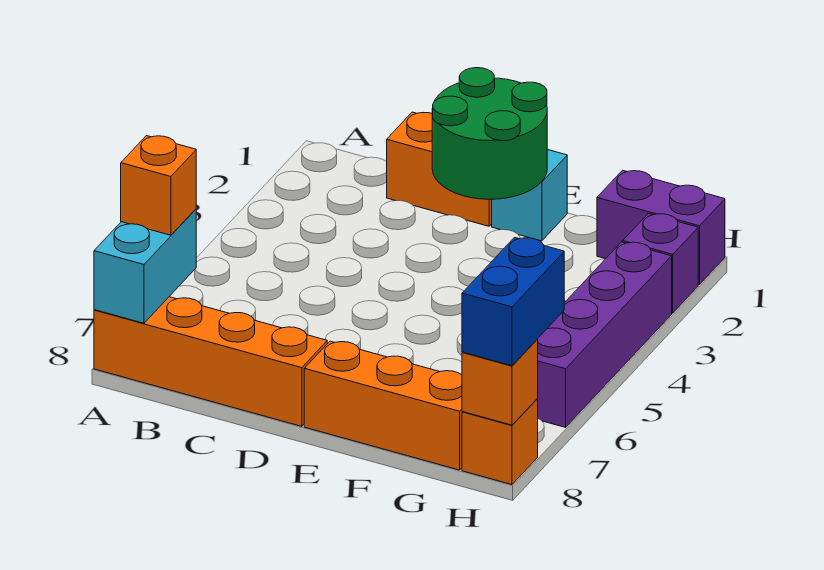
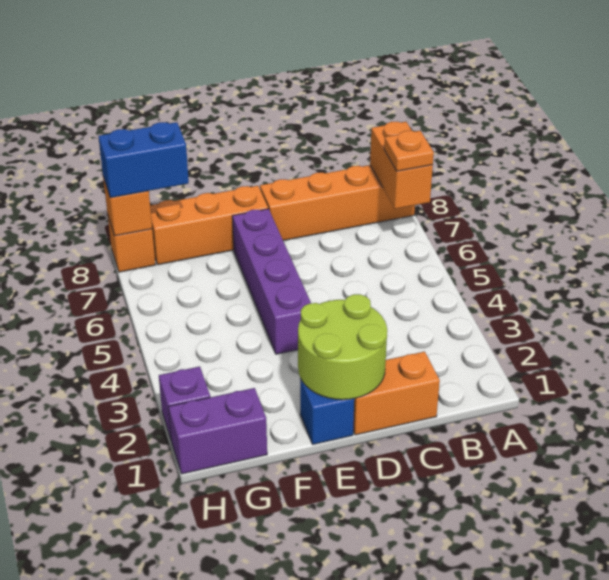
cyan 1x2 brick [94,209,196,323] -> orange 1x2 brick [370,122,433,209]
orange 1x1 brick [121,136,196,235] -> orange 1x1 plate [384,131,434,171]
green 2x2 round brick [432,68,547,199] -> lime 2x2 round brick [298,294,387,400]
cyan 1x1 brick [492,150,567,241] -> blue 1x1 brick [300,378,354,444]
purple 1x4 brick [537,242,672,427] -> purple 1x4 brick moved to [232,209,311,354]
blue 1x2 brick [462,238,564,366] -> blue 1x2 brick turned to [98,122,189,198]

